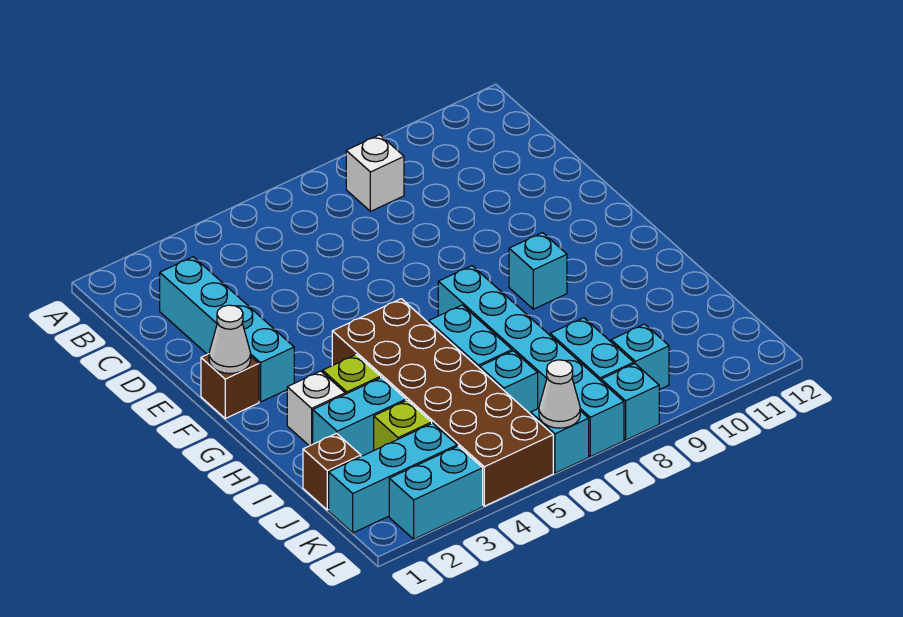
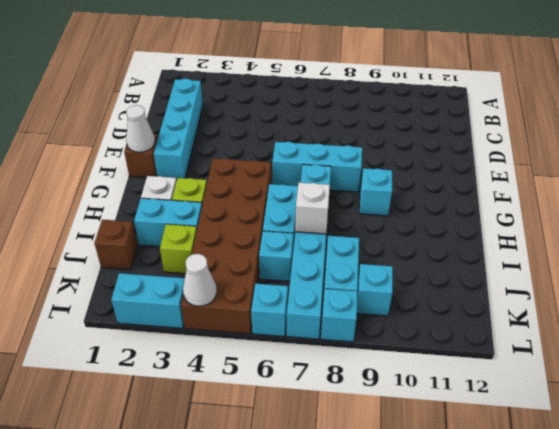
white 1x1 brick [346,135,404,211] -> white 1x1 brick moved to [295,183,330,234]
cyan 1x3 brick [329,423,457,533] -> cyan 1x3 brick moved to [272,142,362,192]
white 1x1 cone [539,360,580,428] -> white 1x1 cone moved to [183,254,217,306]

